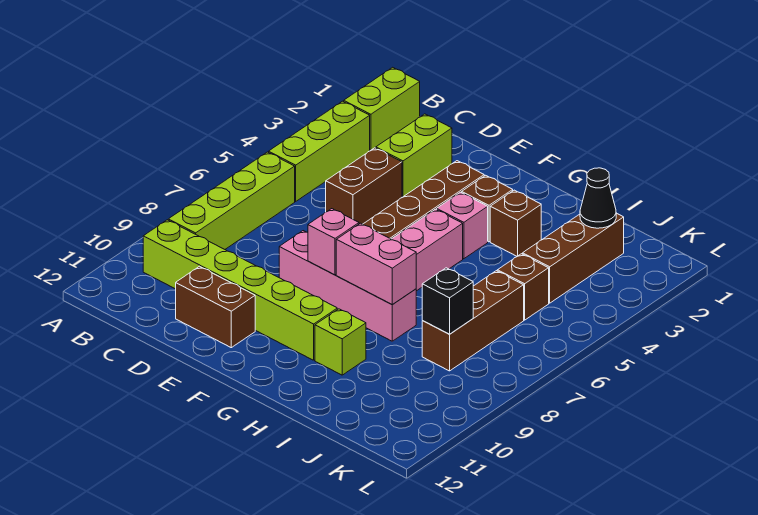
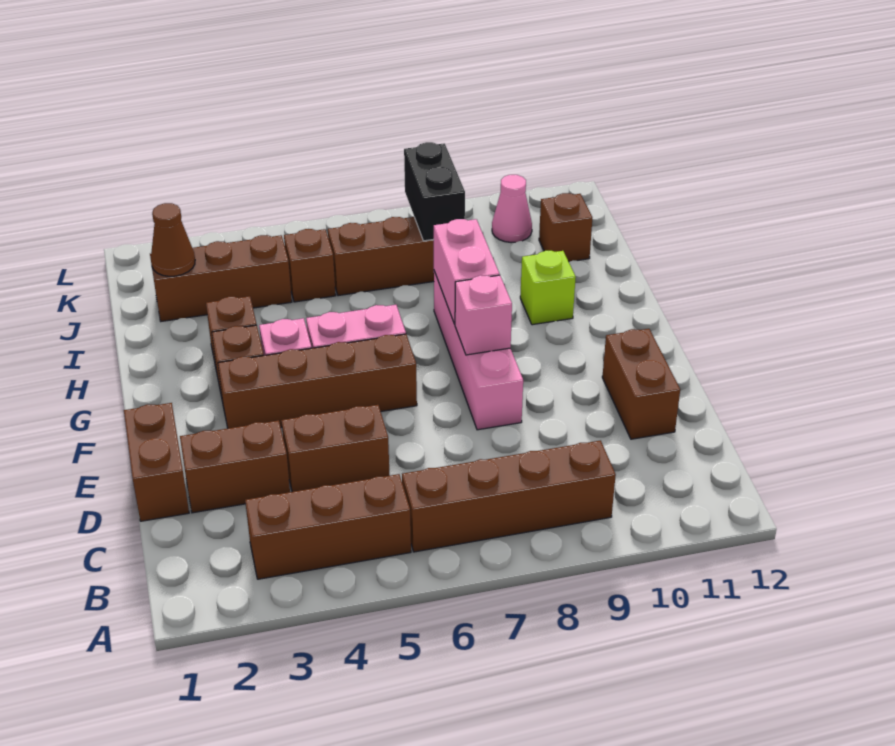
lime 1x2 brick [344,67,420,151] -> none
lime 1x3 brick [269,101,370,201] -> brown 1x3 brick [245,474,411,579]
lime 1x4 brick [168,152,295,249] -> brown 1x4 brick [402,441,616,552]
lime 1x6 brick [143,220,337,360] -> none
none -> brown 1x2 brick [124,403,189,521]
lime 1x2 brick [376,114,452,197] -> brown 1x2 brick [180,420,290,513]
black 1x1 cone [580,168,616,228] -> brown 1x1 cone [151,203,195,276]
black 1x1 brick [422,268,473,334] -> black 1x2 brick [404,142,465,241]
none -> brown 1x1 brick [539,193,592,262]
none -> pink 1x1 cone [492,175,532,243]

